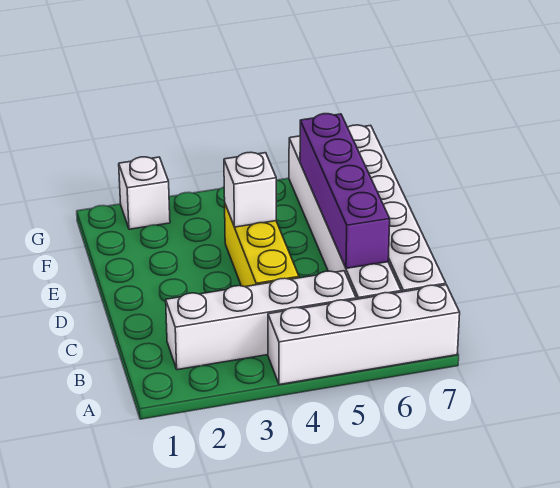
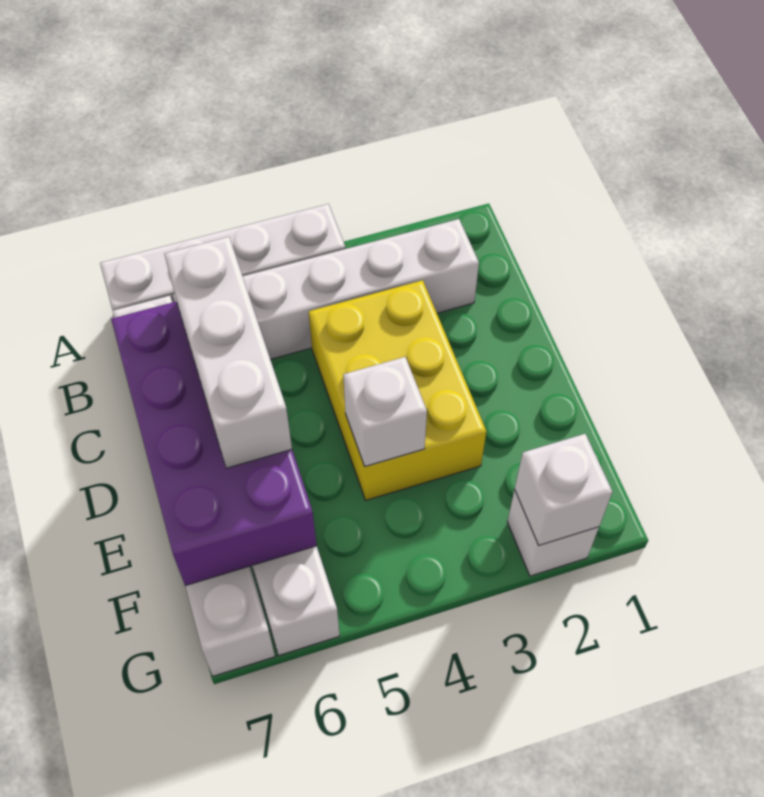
yellow 1x3 brick [225,204,299,287] -> yellow 2x3 brick [309,280,486,500]
purple 1x4 brick [300,114,390,268] -> purple 2x4 brick [111,301,317,586]
none -> white 1x3 brick [164,237,292,468]
none -> white 1x1 brick [515,434,612,545]

